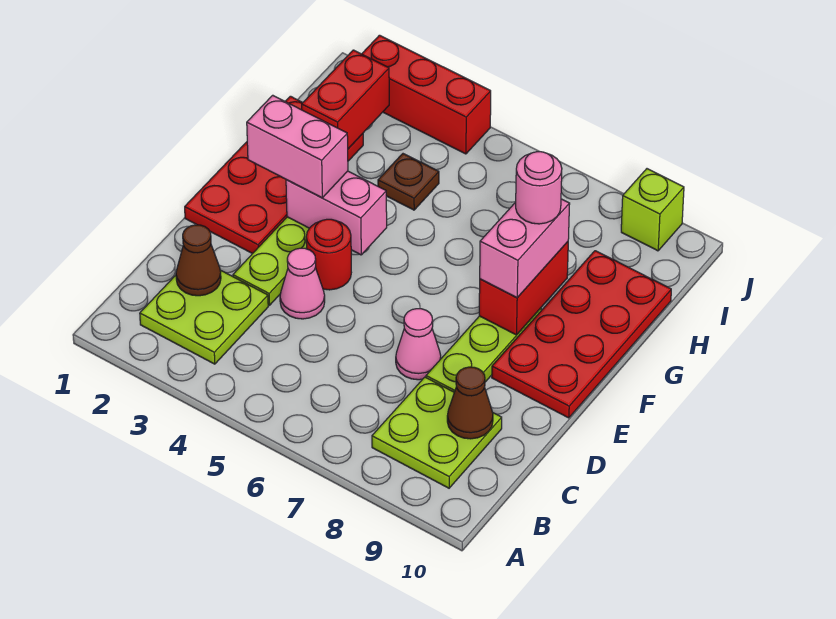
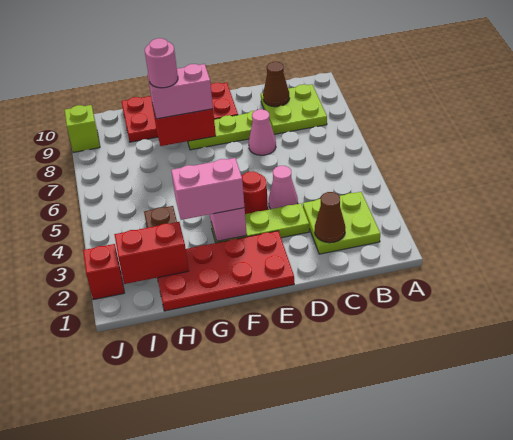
pink 1x2 brick [247,95,348,198] -> pink 1x2 brick turned to [171,158,244,220]
red 1x3 brick [362,35,491,154] -> red 1x1 brick [83,244,124,300]

